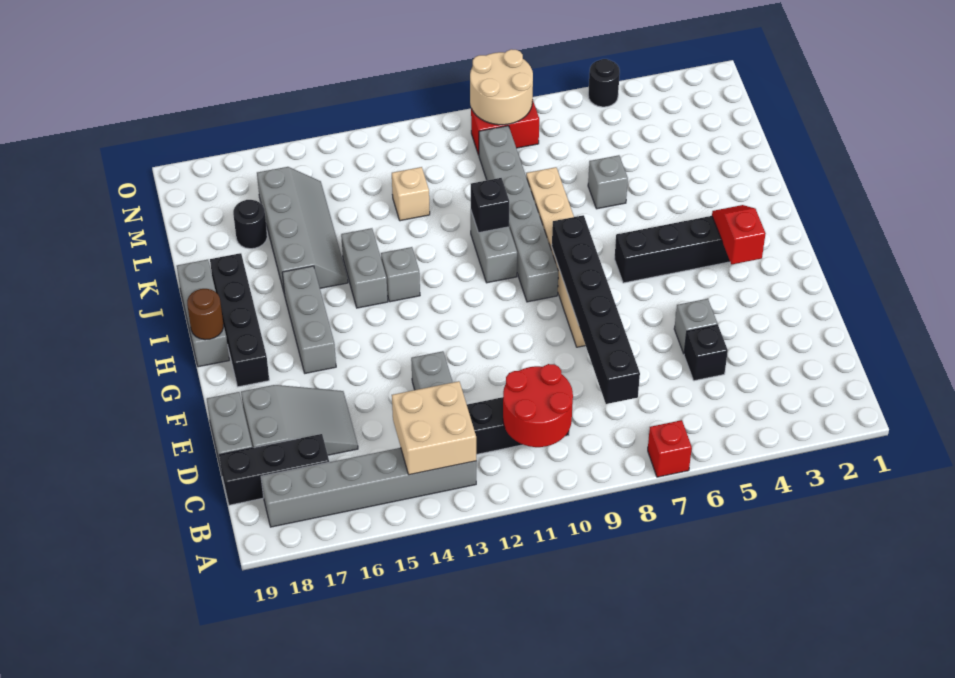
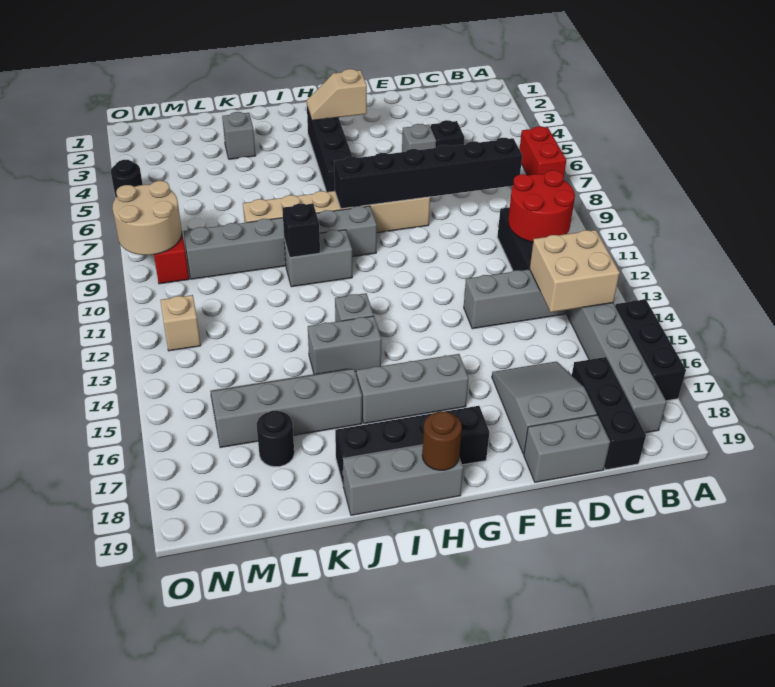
red 1x1 brick [648,420,692,477] -> red 1x2 brick [519,126,566,177]
none -> black 1x3 brick [615,299,686,401]
red 1x2 slope [712,205,766,265] -> tan 1x2 slope [307,69,367,121]
grey 1x1 brick [588,155,628,209] -> grey 1x1 brick moved to [222,112,255,159]
tan 1x1 brick [392,167,430,221] -> tan 1x1 brick moved to [160,295,201,351]

